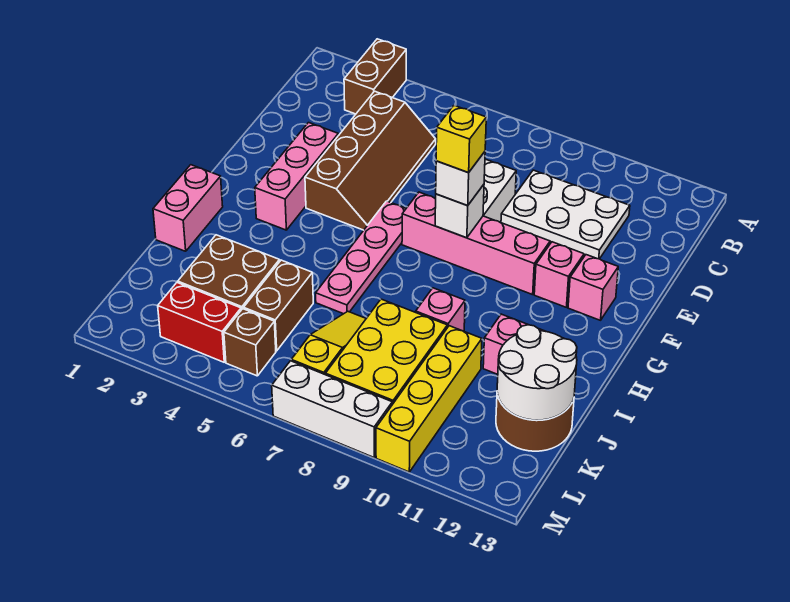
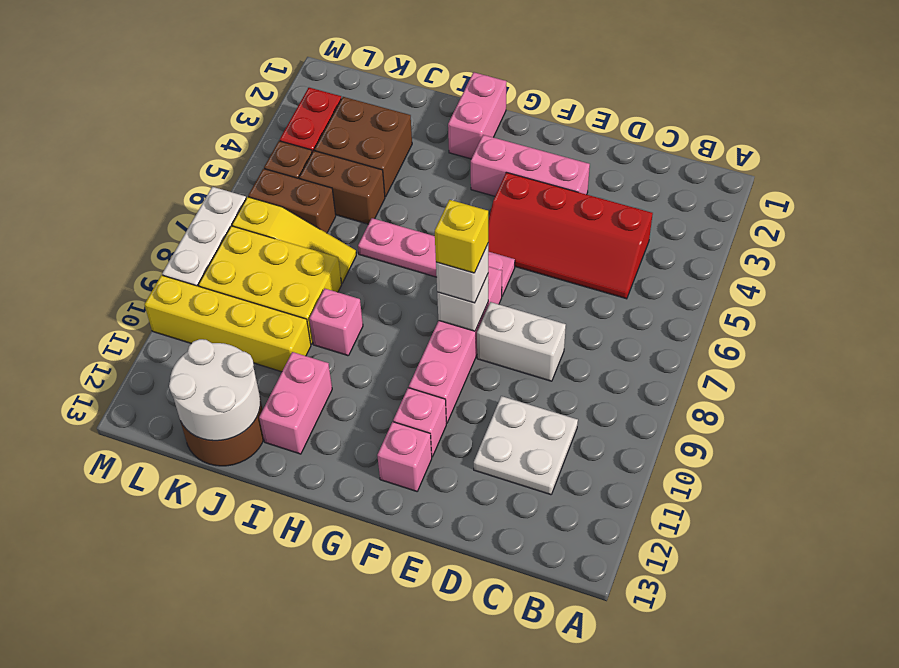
brown 1x2 brick [344,39,406,114] -> brown 1x2 brick moved to [248,169,336,233]
brown 2x4 slope [305,91,436,230] -> red 2x4 slope [488,172,653,299]
white 2x3 plate [501,170,630,259] -> white 2x2 plate [474,396,578,495]
pink 1x2 brick [153,165,223,251] -> pink 1x2 brick turned to [448,72,507,159]

